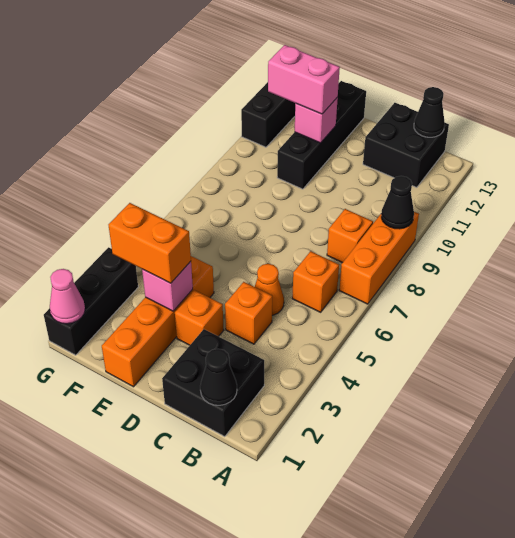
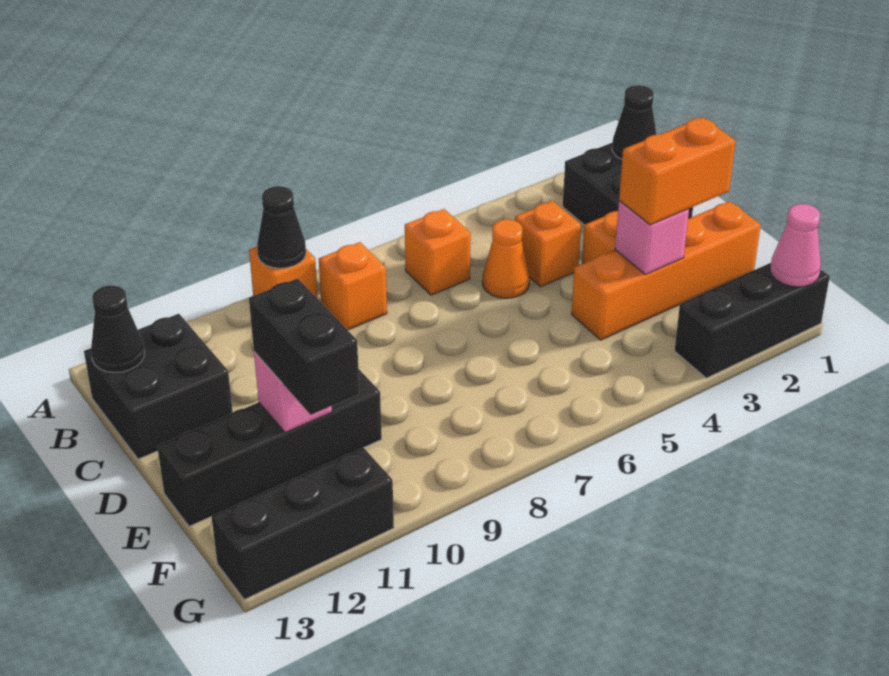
orange 1x3 brick [339,212,419,304] -> orange 1x1 brick [249,247,318,299]
orange 1x2 brick [109,203,191,283] -> orange 1x2 brick turned to [619,117,736,225]
pink 1x2 brick [268,45,340,114] -> black 1x2 brick [249,278,359,415]

